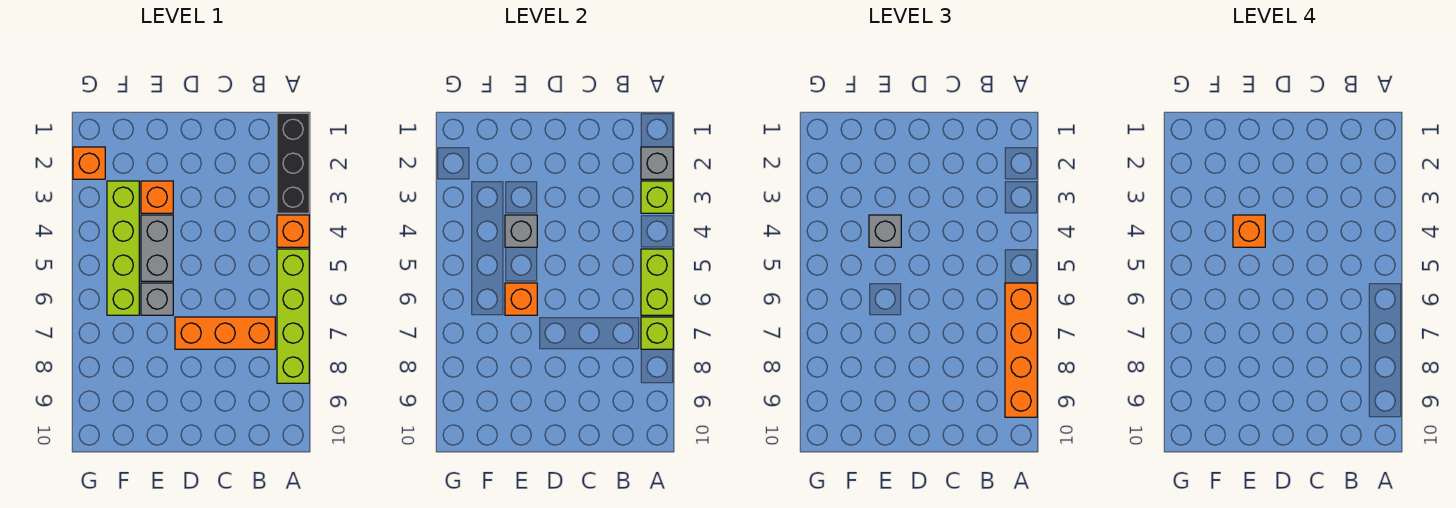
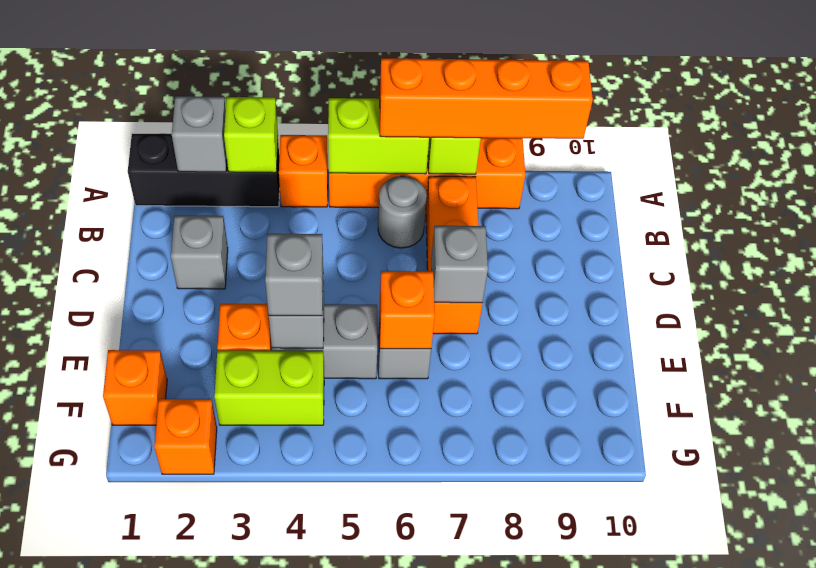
lime 1x4 brick [277,249,309,383] -> orange 1x4 brick [329,138,525,209]
none -> grey 1x1 round brick [378,176,427,248]
none -> grey 1x1 brick [171,216,228,289]
none -> grey 1x1 brick [431,226,488,303]
orange 1x1 brick [1233,215,1265,247] -> orange 1x1 brick moved to [103,350,167,425]
lime 1x4 brick [107,181,139,315] -> lime 1x2 brick [214,351,324,425]

